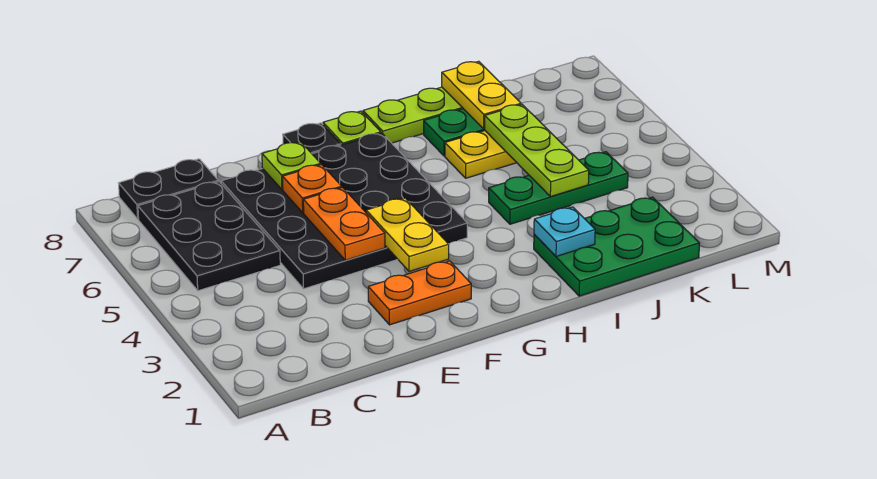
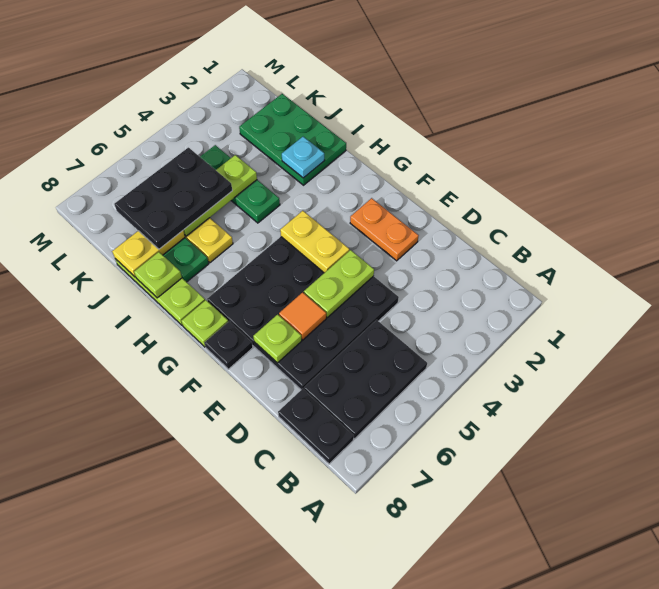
orange 1x2 plate [303,188,385,260] -> lime 1x2 plate [304,250,374,317]
orange 1x1 plate [283,165,342,213] -> orange 1x1 tile [279,292,326,340]
yellow 1x2 plate [366,198,449,272] -> yellow 1x2 plate turned to [280,211,349,273]
none -> lime 1x1 plate [134,252,182,298]
none -> black 2x3 plate [114,148,232,249]

